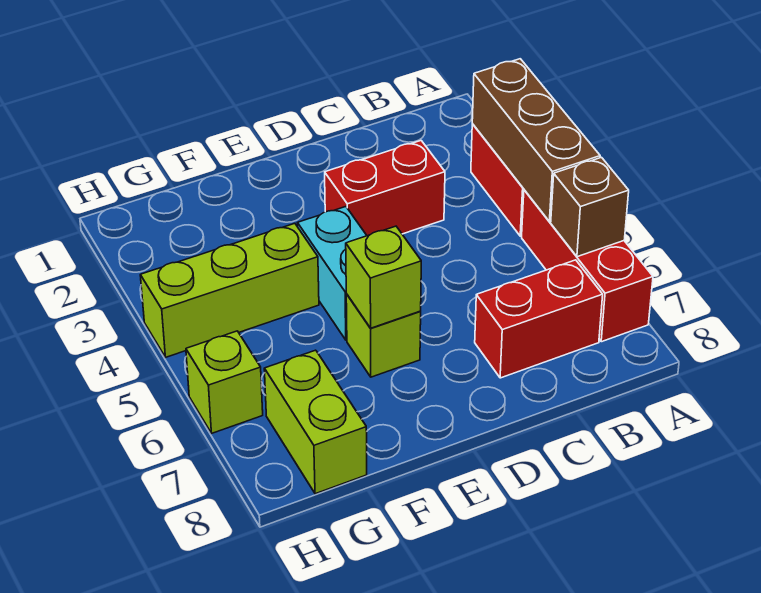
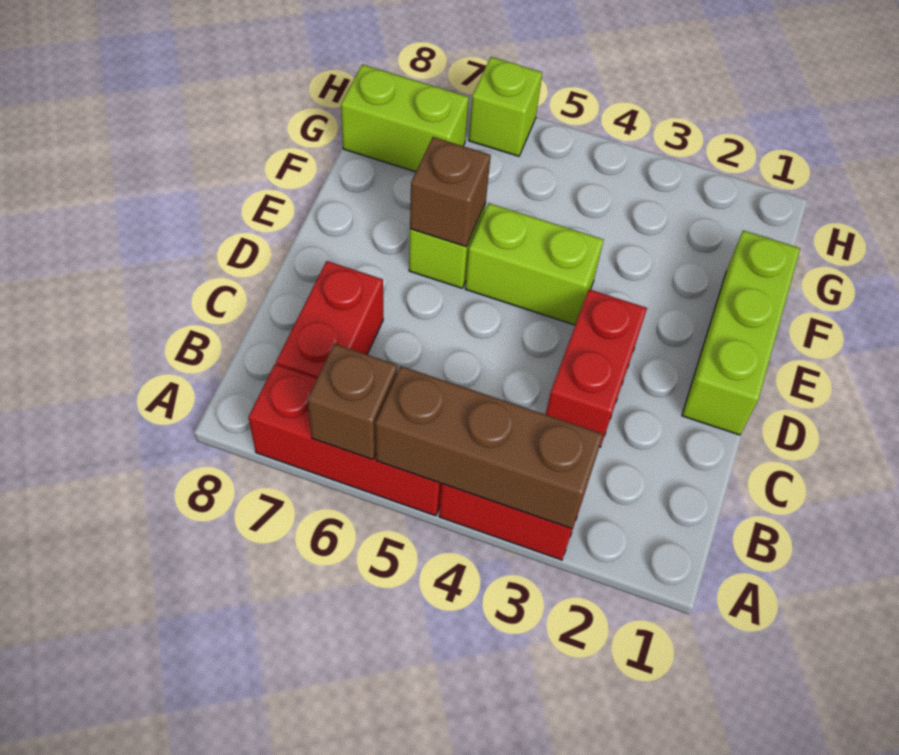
cyan 1x2 brick [298,207,367,340] -> lime 1x2 brick [465,203,604,325]
lime 1x1 brick [346,226,421,328] -> brown 1x1 brick [410,137,491,247]
lime 1x3 brick [140,223,319,357] -> lime 1x3 brick moved to [682,231,800,435]

